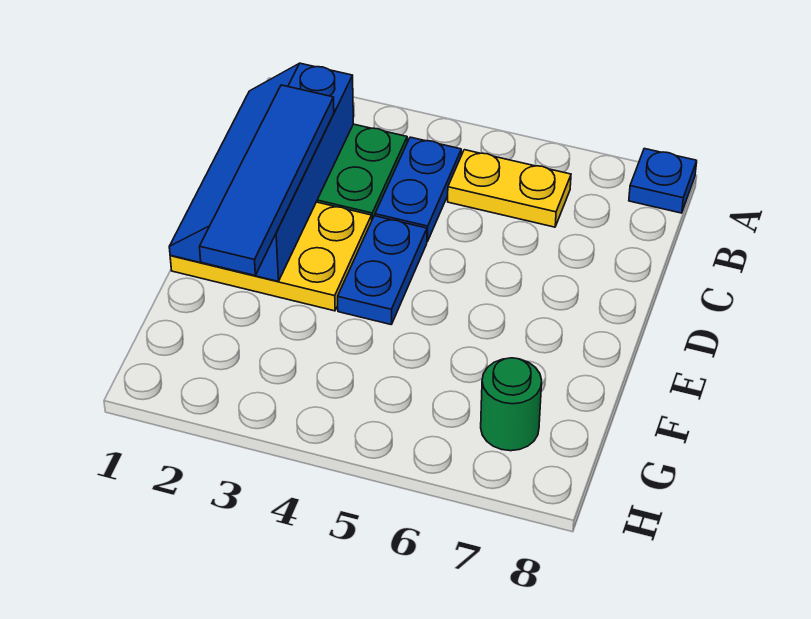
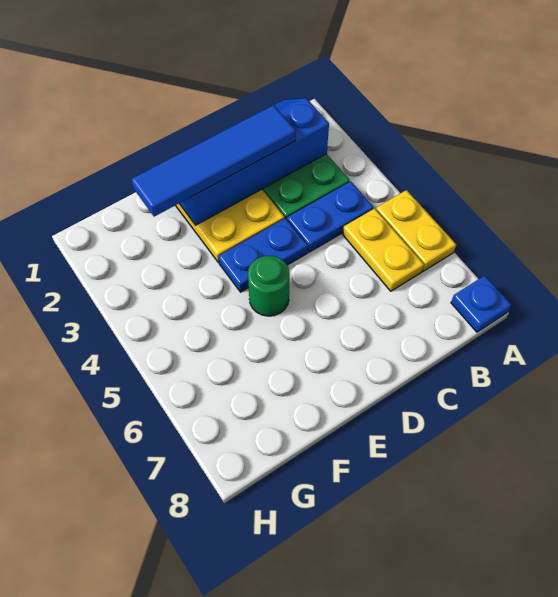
none -> yellow 1x2 plate [376,190,456,271]
green 1x1 round brick [481,358,542,451] -> green 1x1 round brick moved to [248,256,290,316]

